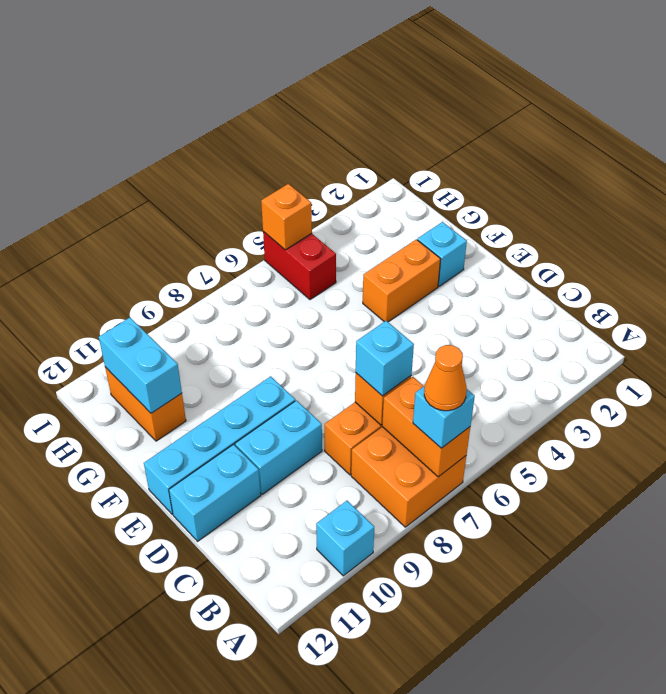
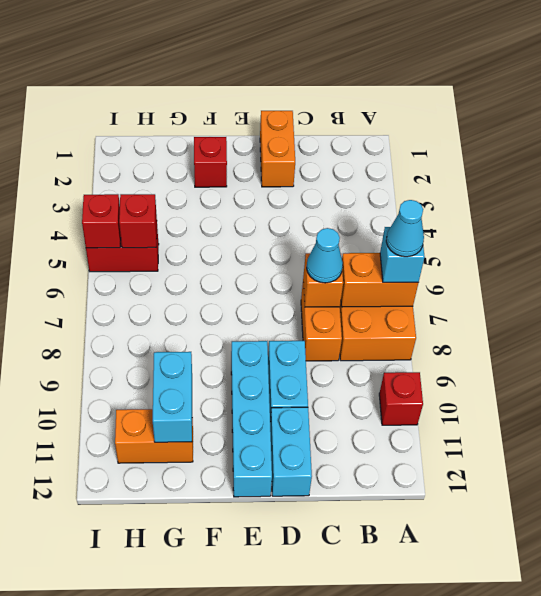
orange 1x1 cone [424,345,467,411] -> cyan 1x1 cone [386,200,424,257]
cyan 1x1 brick [316,501,374,576] -> red 1x1 brick [379,372,423,425]
cyan 1x1 brick [356,321,414,396] -> cyan 1x1 cone [307,228,343,283]
cyan 1x1 brick [417,222,467,286] -> red 1x1 brick [194,137,227,187]
orange 1x2 brick [363,239,441,322] -> orange 1x2 brick moved to [260,111,295,187]
cyan 1x2 brick [99,318,182,413] -> cyan 1x2 brick turned to [153,352,192,442]
none -> red 1x1 brick [119,194,157,248]
orange 1x1 brick [261,184,312,250] -> red 1x1 brick [82,194,121,248]

